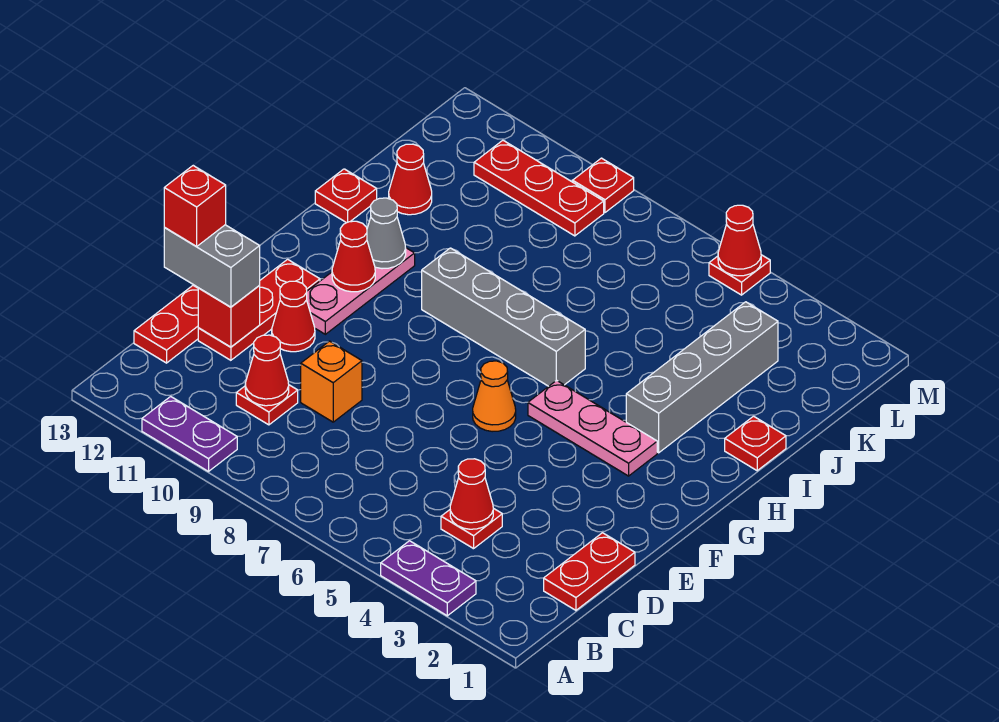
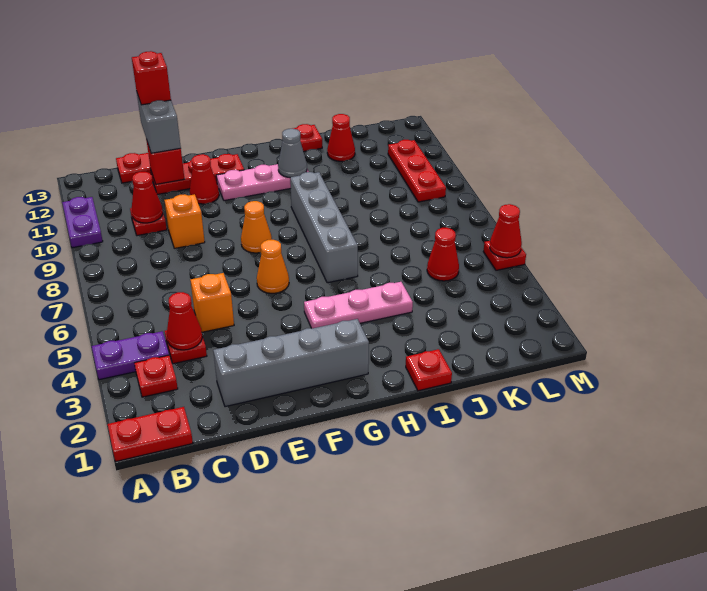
purple 1x2 plate [381,541,476,616] -> purple 1x2 plate turned to [92,331,169,380]
red 1x2 plate [544,533,635,610] -> red 1x2 plate moved to [108,407,193,462]
none -> orange 1x1 brick [190,273,234,332]
none -> orange 1x1 cone [241,201,272,253]
pink 1x3 plate [528,380,657,476] -> pink 1x3 plate turned to [304,282,413,328]
red 1x1 cone [332,221,375,292] -> red 1x1 cone moved to [427,228,459,281]
grey 1x4 brick [626,302,778,453] -> grey 1x4 brick moved to [213,319,369,407]
red 1x1 plate [573,158,634,212] -> red 1x1 plate moved to [134,355,178,397]

